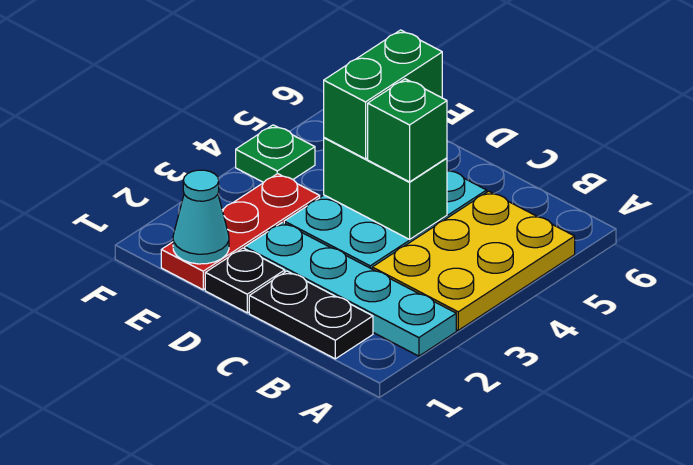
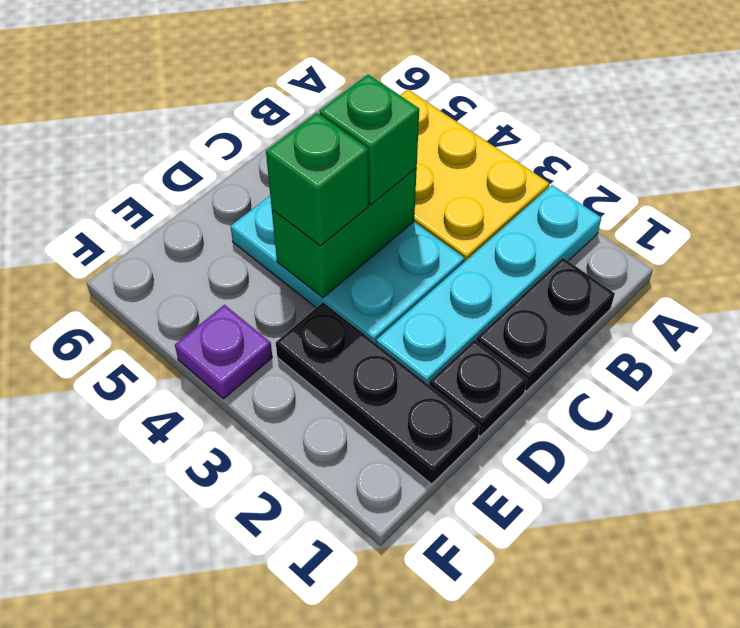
green 1x2 brick [324,30,442,159] -> green 1x1 brick [266,113,368,246]
red 1x3 plate [161,174,320,290] -> black 1x3 plate [276,302,480,484]
cyan 1x1 cone [173,170,229,264] -> none
green 1x1 plate [236,125,315,182] -> purple 1x1 plate [175,305,272,399]

